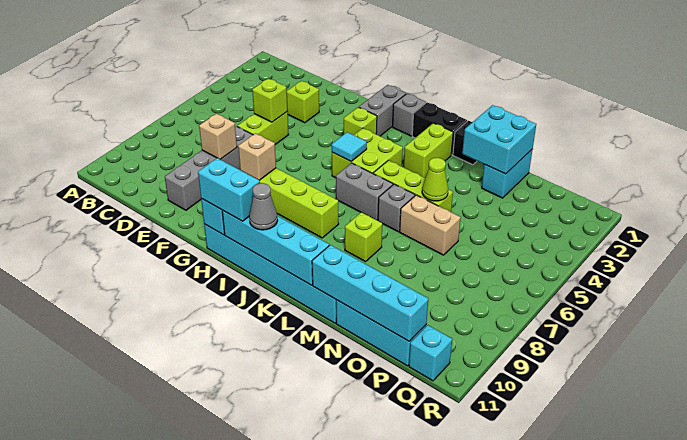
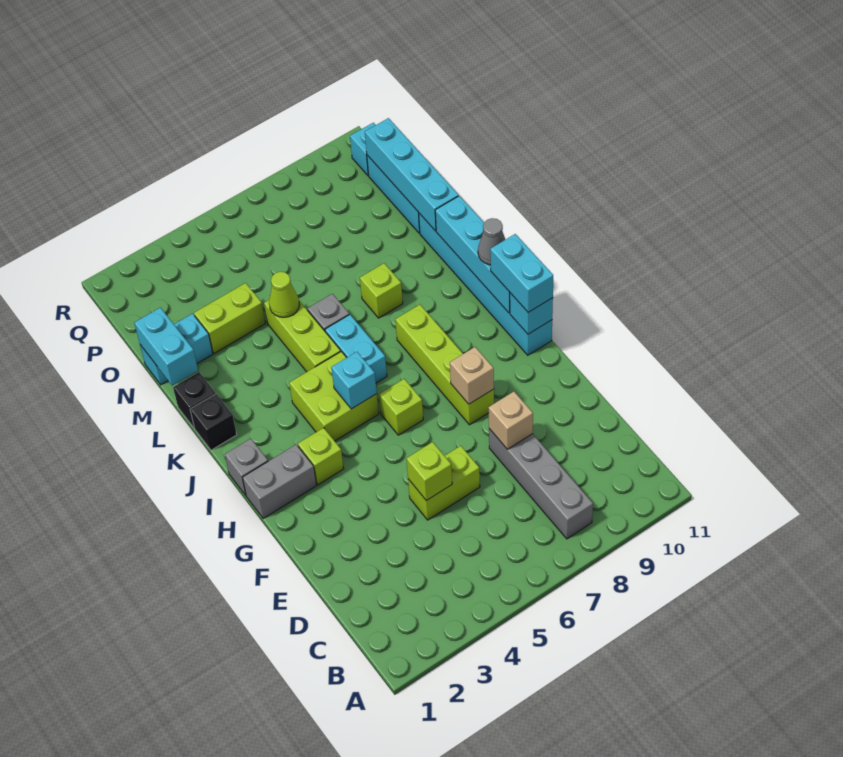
lime 1x1 brick [287,81,319,123] -> lime 1x1 brick moved to [379,379,423,435]
grey 1x4 brick [165,126,253,210] -> grey 1x4 brick turned to [489,429,593,539]
cyan 1x1 tile [332,132,367,161] -> cyan 1x1 brick [331,352,377,409]
black 1x2 brick [412,102,467,155] -> black 1x1 brick [190,394,237,450]
grey 1x2 brick [336,163,393,220] -> cyan 1x2 brick [325,315,387,383]
lime 1x2 brick [404,123,453,178] -> lime 1x2 brick moved to [194,283,265,353]
cyan 2x2 brick [462,105,536,174] -> cyan 1x2 brick [134,308,198,386]
tan 1x2 brick [400,195,461,255] -> none

